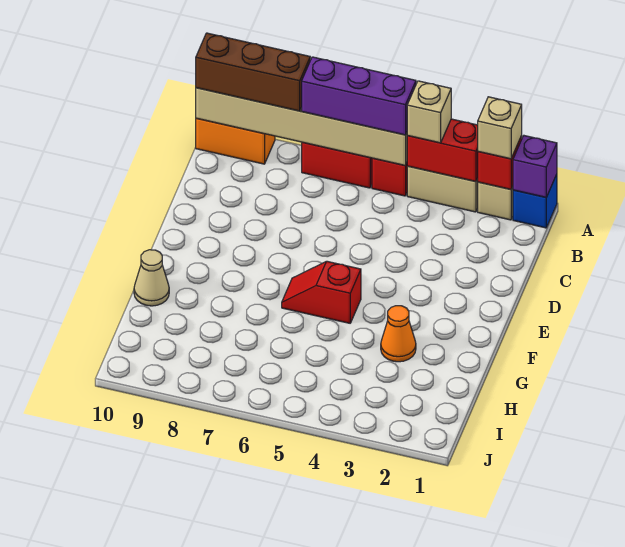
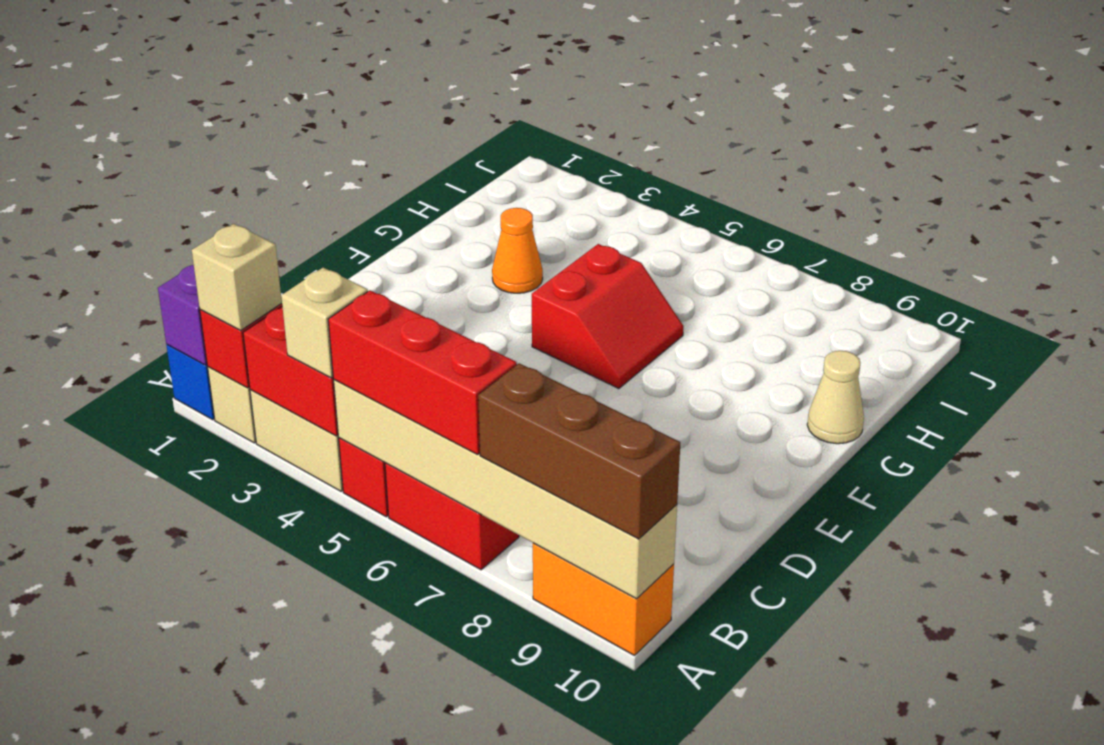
purple 1x3 brick [302,57,416,135] -> red 1x3 brick [328,290,517,455]
red 1x2 slope [282,261,361,323] -> red 2x2 slope [532,244,683,389]

